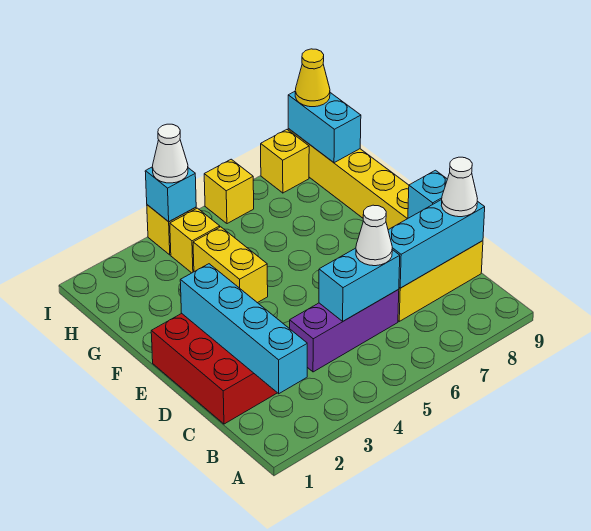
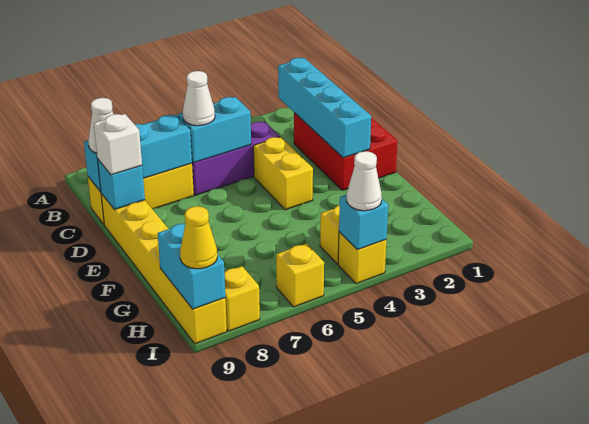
none -> white 1x1 brick [94,114,142,175]
yellow 1x2 brick [193,227,268,303] -> yellow 1x2 brick moved to [253,137,313,210]

